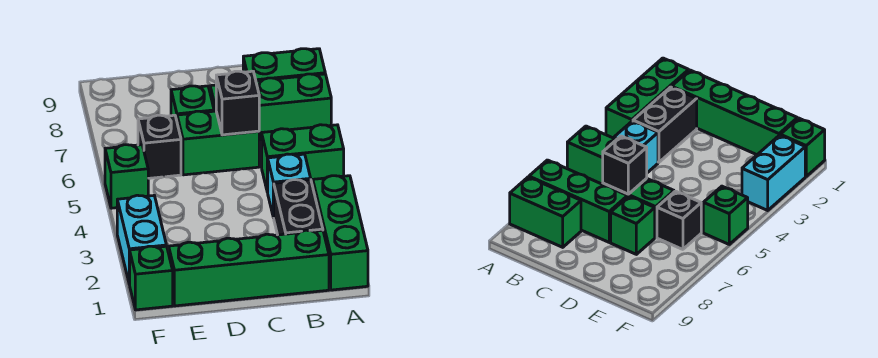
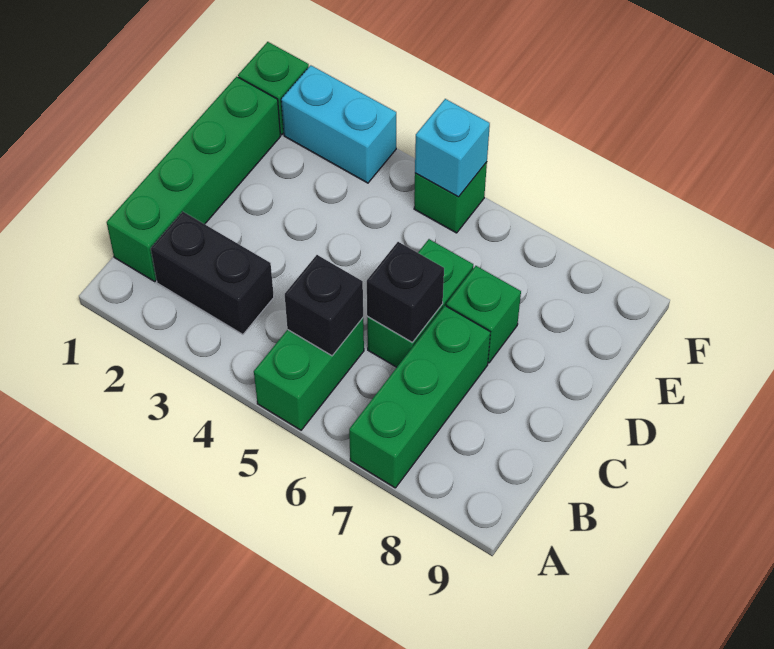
green 1x3 brick [313,176,368,290] -> none
green 1x2 brick [243,49,325,81] -> none
cyan 1x1 brick [268,154,311,218] -> cyan 1x1 brick moved to [415,99,490,197]
black 1x1 brick [138,115,181,178] -> black 1x1 brick moved to [285,255,363,356]

